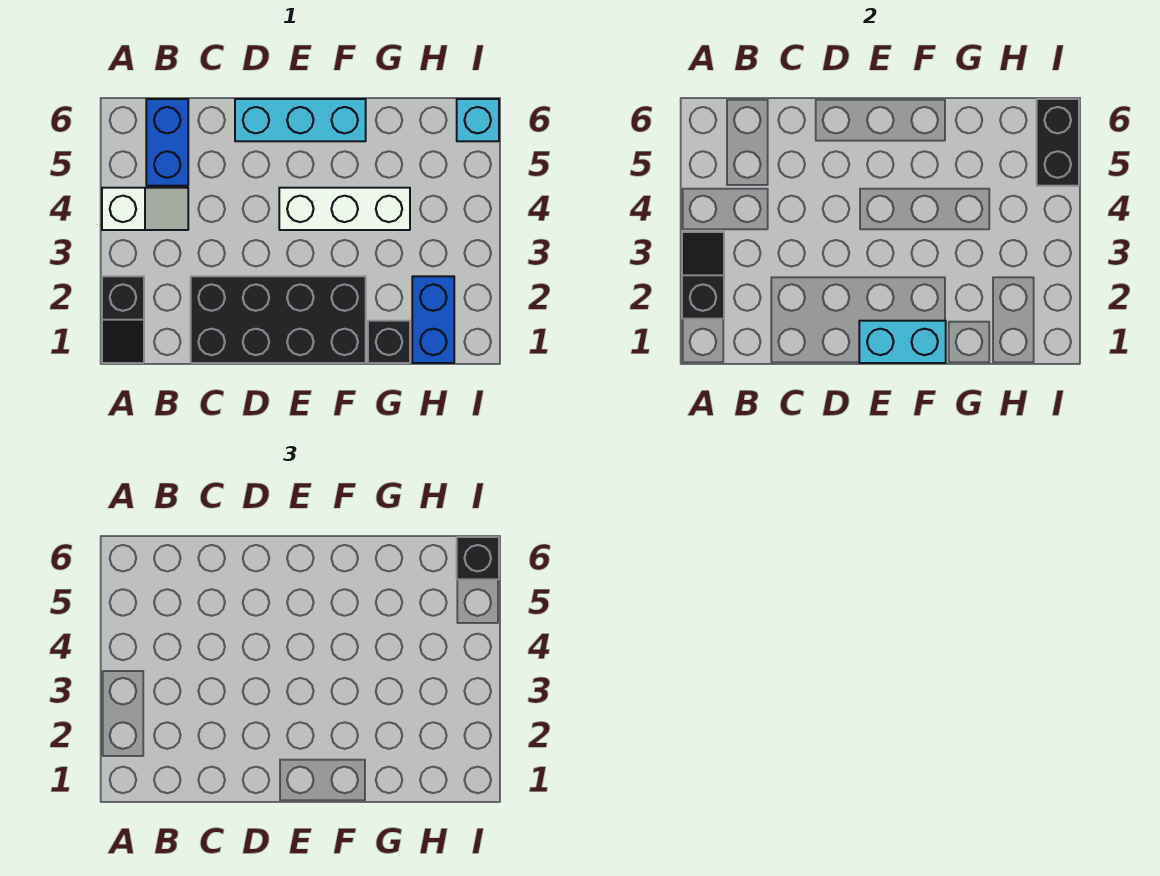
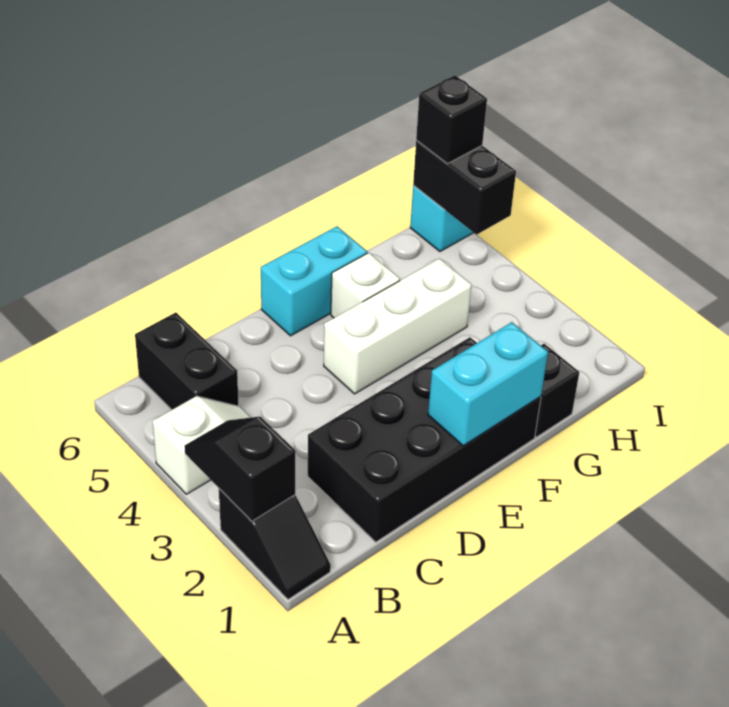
blue 1x2 brick [146,99,188,186] -> black 1x2 brick [135,312,238,410]
cyan 1x3 brick [235,99,366,141] -> cyan 1x2 brick [261,226,367,336]
none -> white 1x1 brick [331,253,400,318]
blue 1x2 brick [412,276,454,363] -> none

